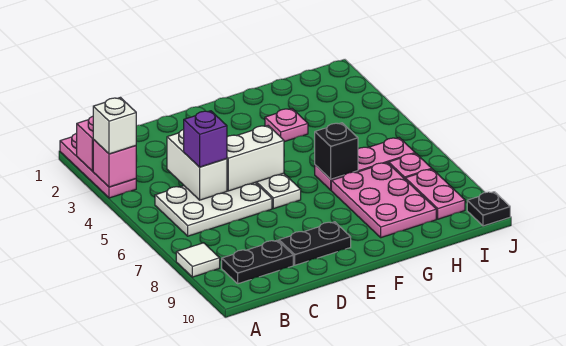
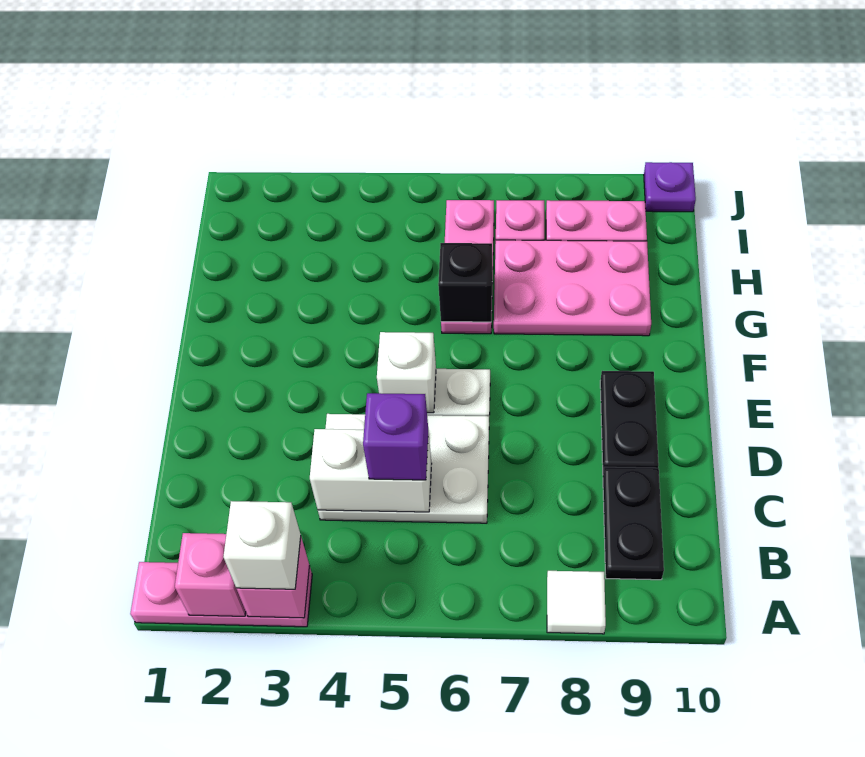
white 2x3 plate [155,183,272,236] -> white 2x3 plate turned to [318,414,489,523]
white 1x2 brick [227,126,284,191] -> white 1x1 brick [377,332,436,413]
pink 1x1 plate [265,109,308,142] -> none
black 1x1 plate [467,192,510,226] -> purple 1x1 plate [644,162,696,212]

